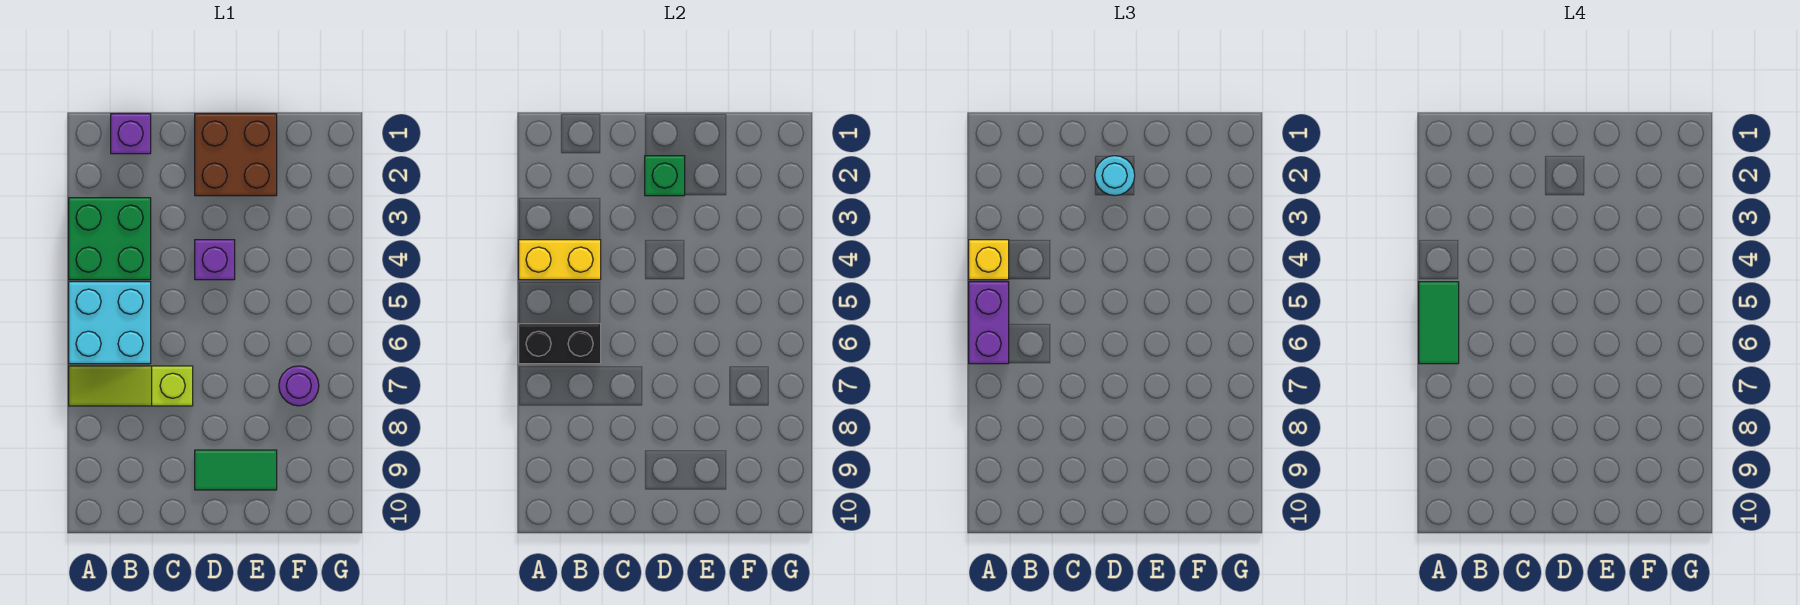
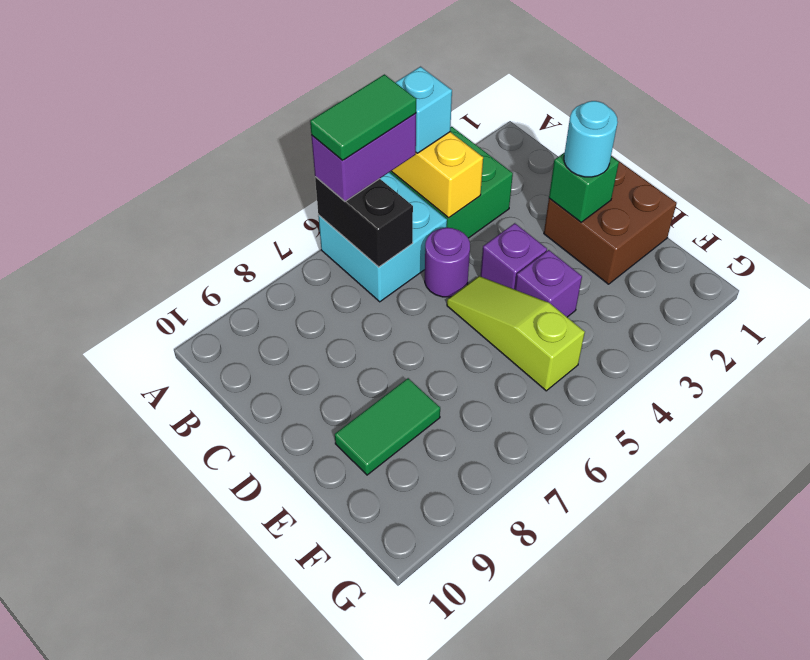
yellow 1x1 brick [969,240,1009,280] -> cyan 1x1 brick [395,67,452,153]
lime 1x3 slope [69,366,193,406] -> lime 1x3 slope moved to [447,276,585,391]
purple 1x1 brick [111,114,151,154] -> purple 1x1 brick moved to [515,250,582,317]
green 1x2 tile [195,450,277,490] -> green 1x2 tile turned to [335,378,440,475]
purple 1x1 round brick [279,366,319,406] -> purple 1x1 round brick moved to [425,228,470,297]

